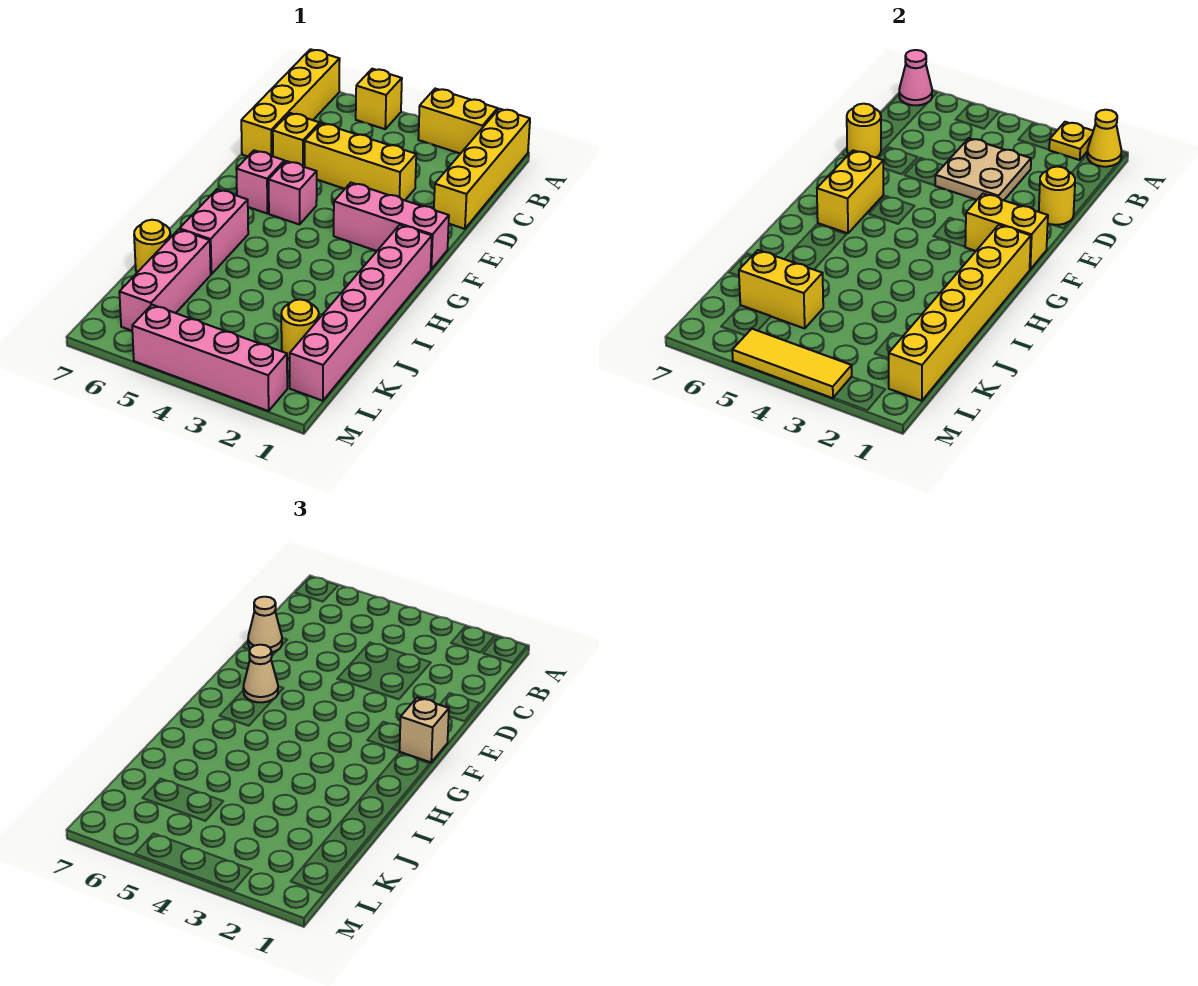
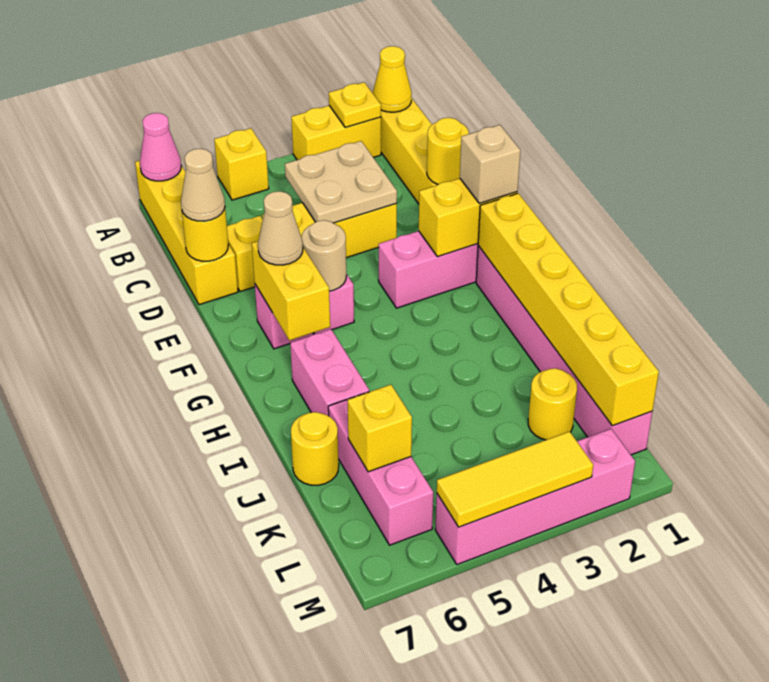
none -> tan 1x1 round brick [302,220,346,291]
yellow 1x2 brick [739,250,823,328] -> yellow 1x1 brick [347,385,412,472]

